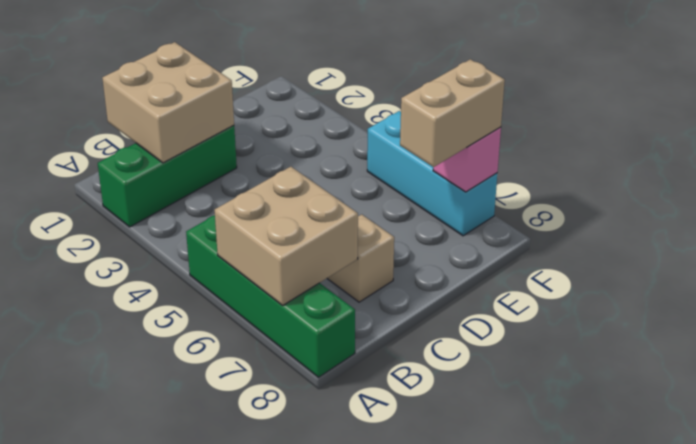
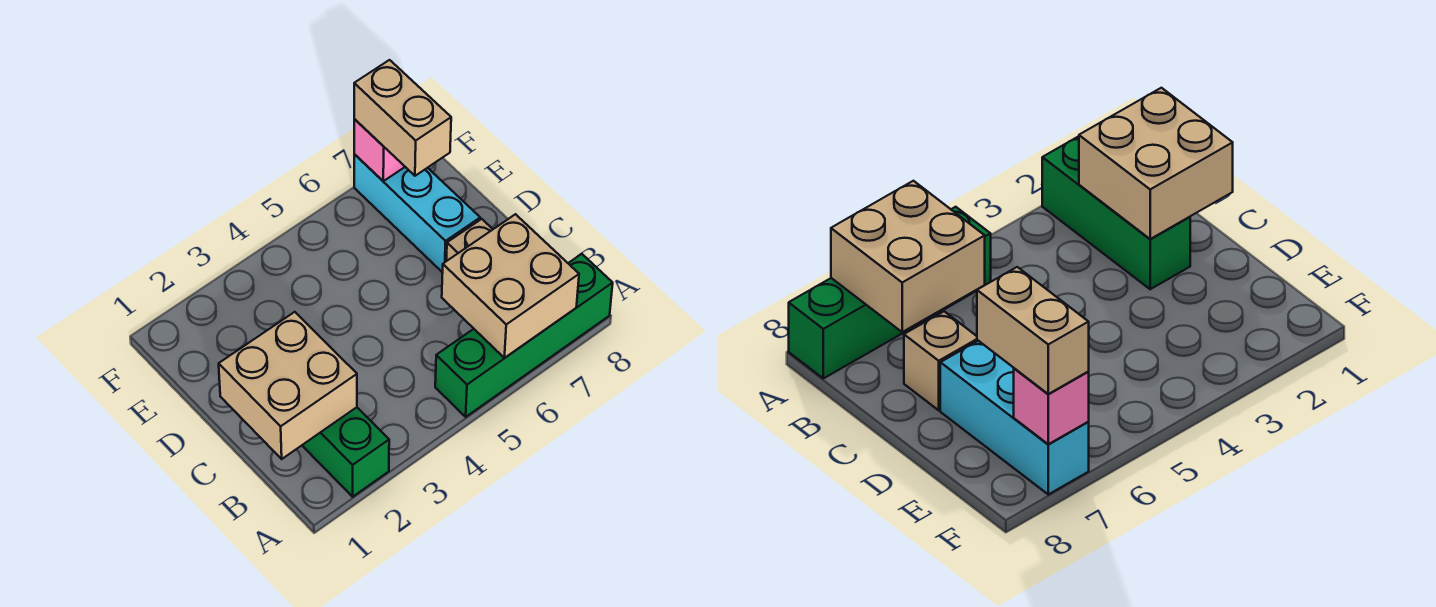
cyan 1x3 brick [367,111,497,236] -> cyan 1x3 brick turned to [354,154,480,273]

